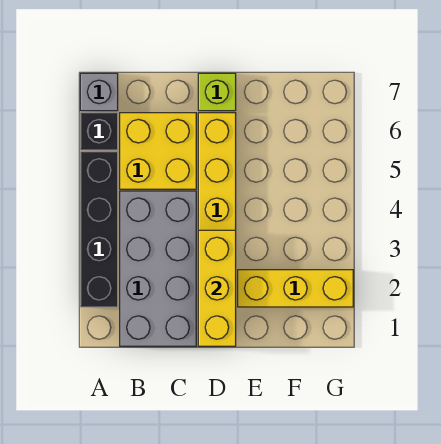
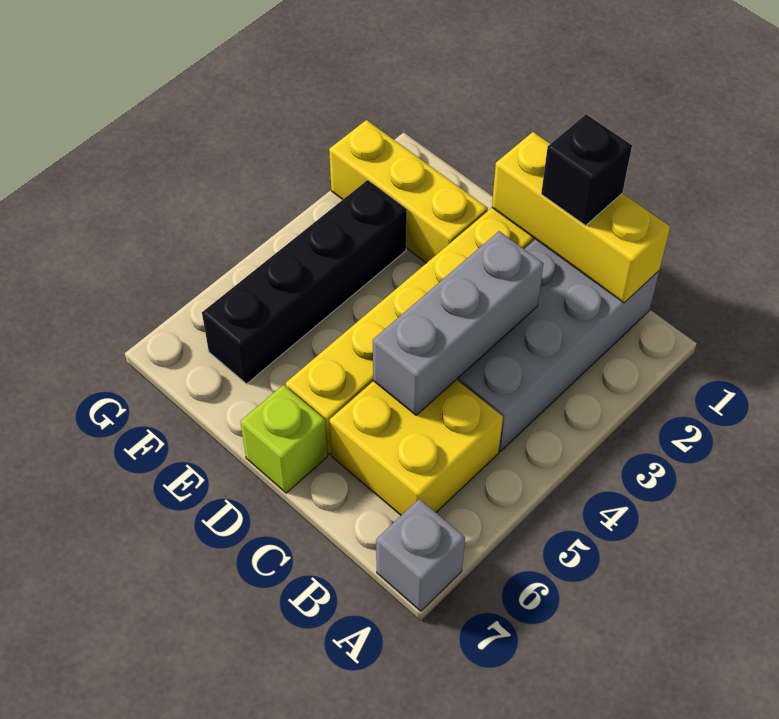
black 1x4 brick [80,152,118,307] -> black 1x4 brick moved to [202,180,407,384]
black 1x1 brick [80,113,118,150] -> black 1x1 brick moved to [541,114,632,225]
none -> grey 1x3 brick [373,231,544,415]
yellow 1x3 brick [198,230,236,346] -> yellow 1x3 brick turned to [492,132,670,303]

